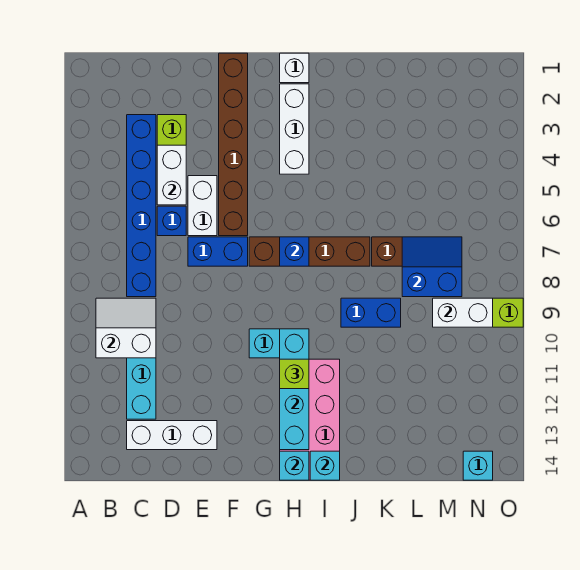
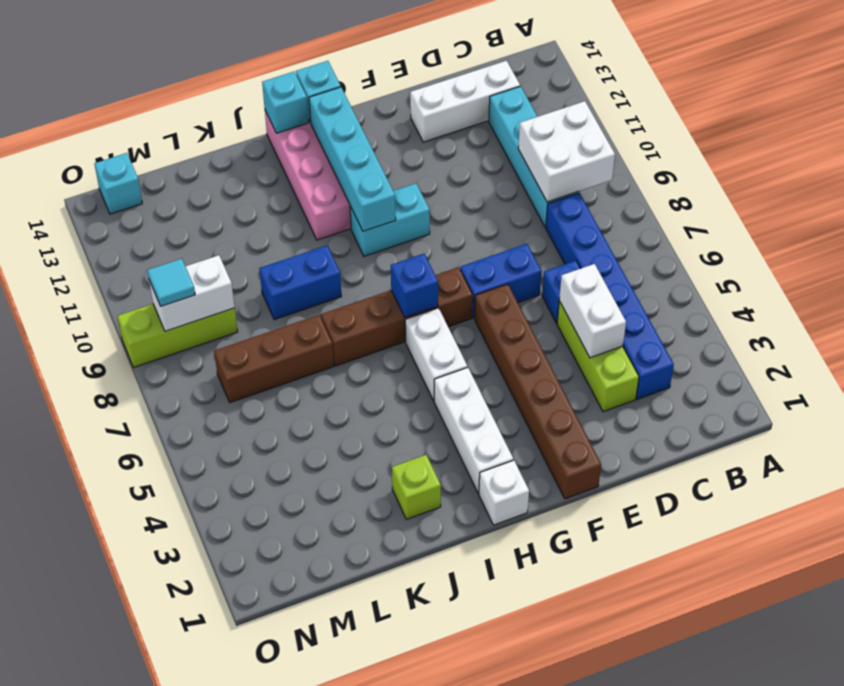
white 2x2 slope [96,298,156,358] -> white 2x2 brick [518,101,615,202]
white 1x2 brick [188,176,217,236] -> white 1x2 brick moved to [405,308,467,401]
lime 1x1 brick [280,359,309,389] -> lime 1x1 brick moved to [392,455,441,519]
blue 2x2 slope [402,237,462,297] -> none
none -> cyan 1x1 tile [147,259,195,306]

